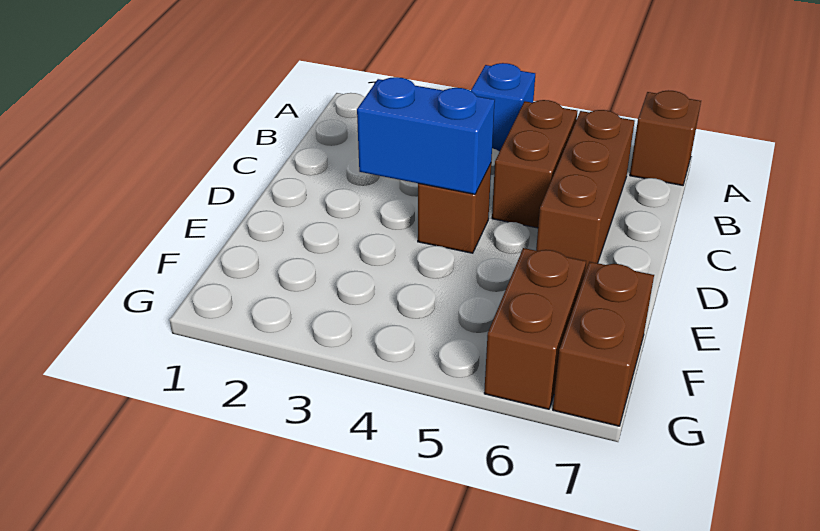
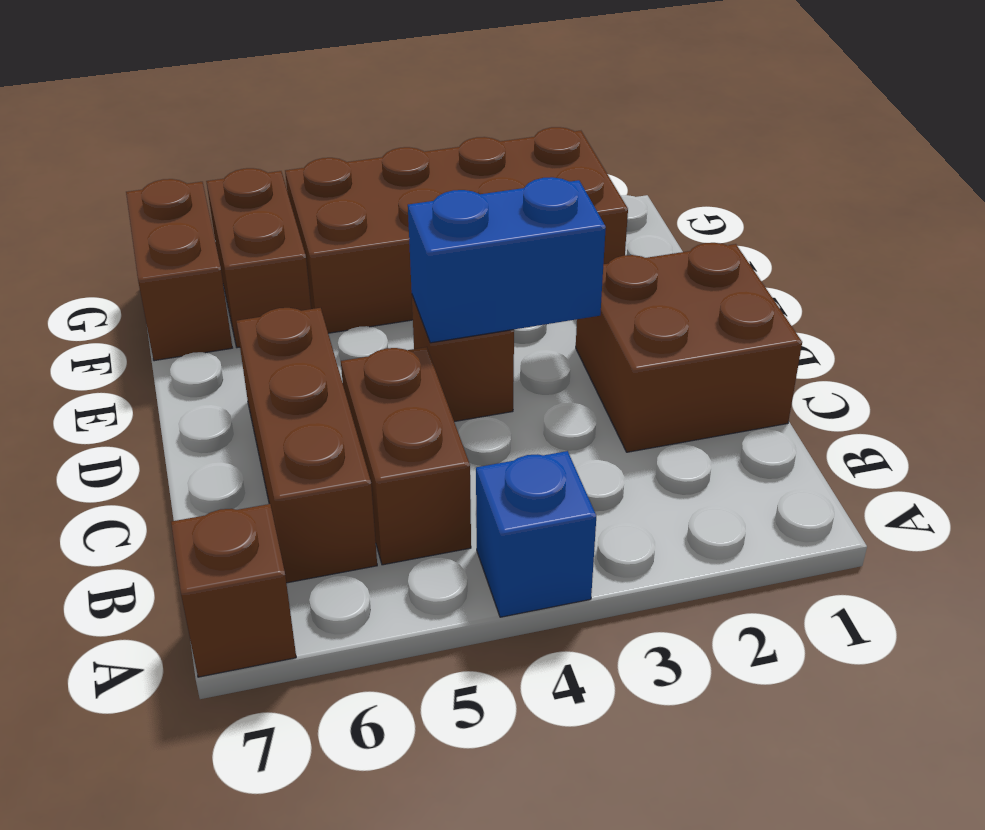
none -> brown 2x2 brick [576,243,802,452]
none -> brown 2x4 brick [285,127,628,333]

